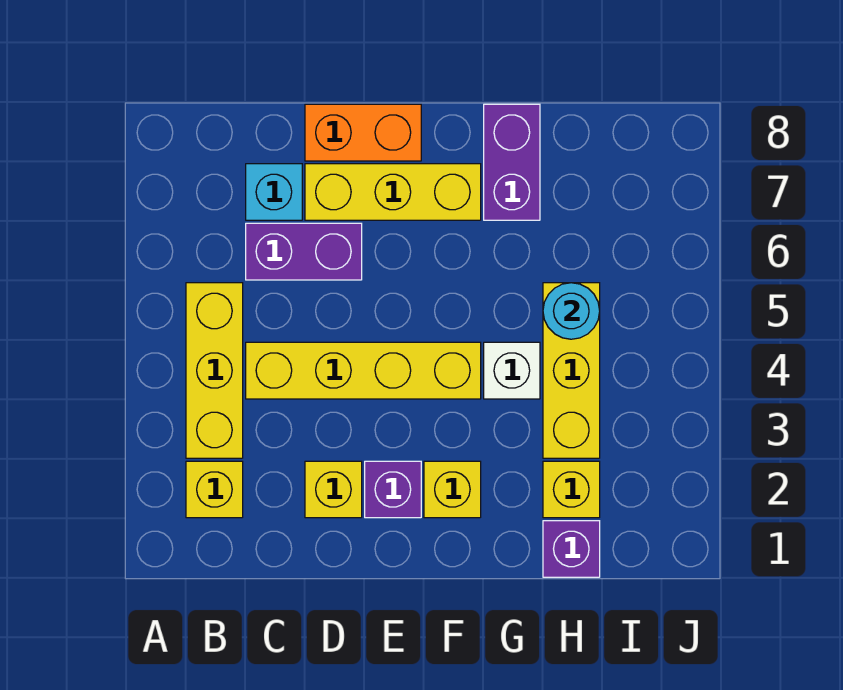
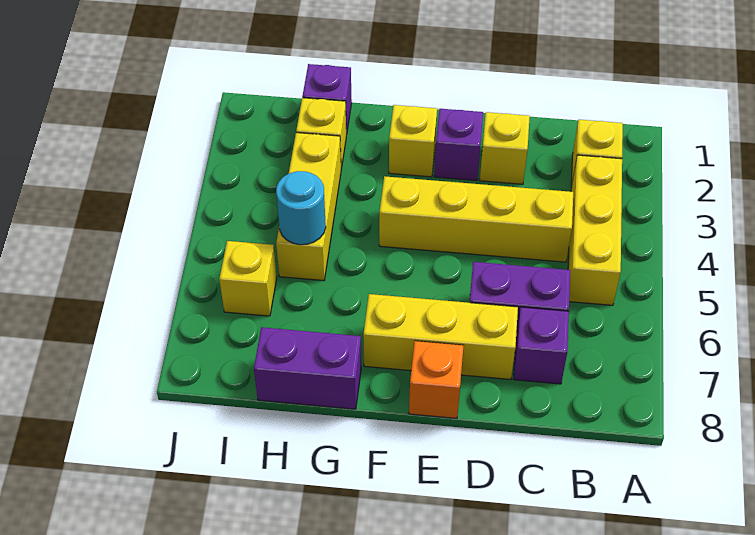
cyan 1x1 brick [246,164,302,220] -> purple 1x1 brick [514,307,569,384]
orange 1x2 brick [305,104,421,161] -> orange 1x1 brick [409,341,464,418]
white 1x1 brick [484,342,540,399] -> none
purple 1x2 brick [484,104,540,220] -> purple 1x2 brick turned to [254,327,361,409]
none -> yellow 1x1 brick [219,241,277,316]

